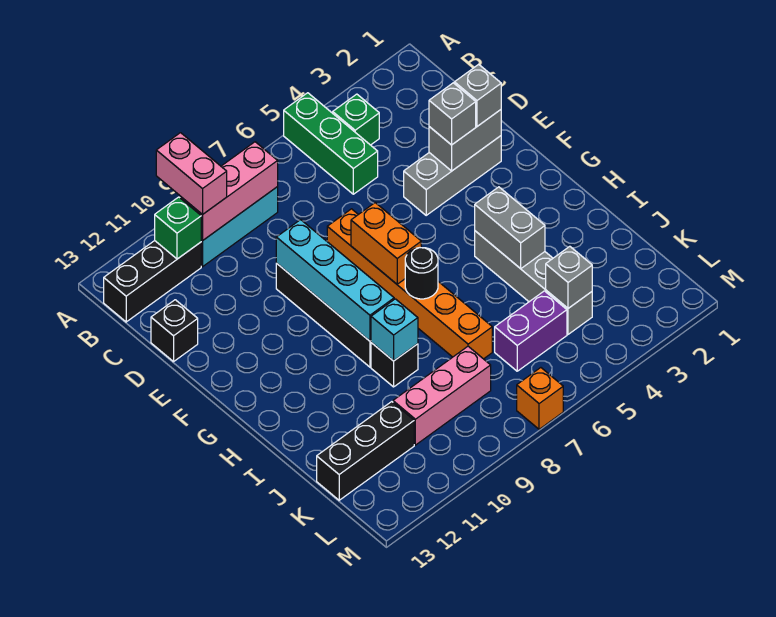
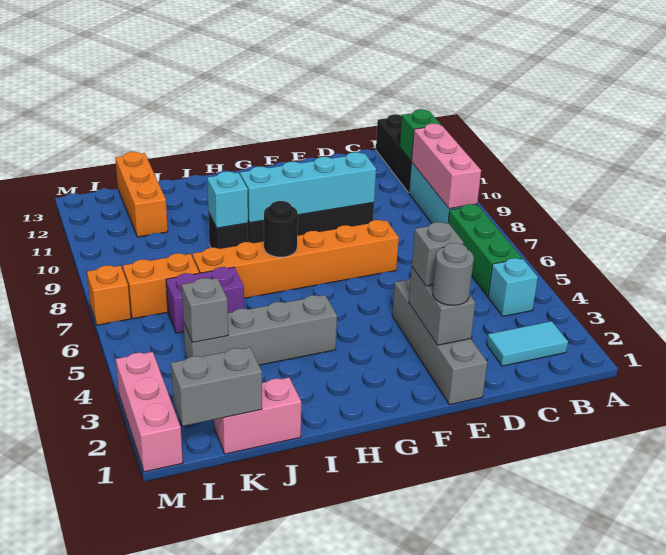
green 1x3 brick [284,93,378,194] -> green 1x3 brick turned to [448,204,522,297]
pink 1x2 brick [156,133,227,215] -> pink 1x2 brick moved to [214,377,301,454]
none -> cyan 1x2 tile [487,321,568,366]
green 1x1 brick [333,94,379,145] -> cyan 1x1 brick [488,258,538,316]
black 1x1 brick [151,300,198,362] -> none
grey 1x3 brick [404,136,501,215] -> grey 1x4 brick [392,278,487,405]
grey 1x1 brick [455,64,501,126] -> grey 1x1 round brick [433,243,474,305]
orange 1x2 brick [351,203,421,284] -> orange 1x2 brick moved to [123,254,199,319]
grey 1x2 brick [475,187,545,269] -> grey 1x2 brick moved to [171,347,262,426]
purple 1x2 brick [495,291,567,371] -> purple 1x2 brick turned to [166,267,244,333]
pink 1x3 brick [393,346,491,445] -> pink 1x3 brick moved to [116,352,183,472]
black 1x3 brick [317,402,414,500] -> orange 1x3 brick [115,152,168,237]

